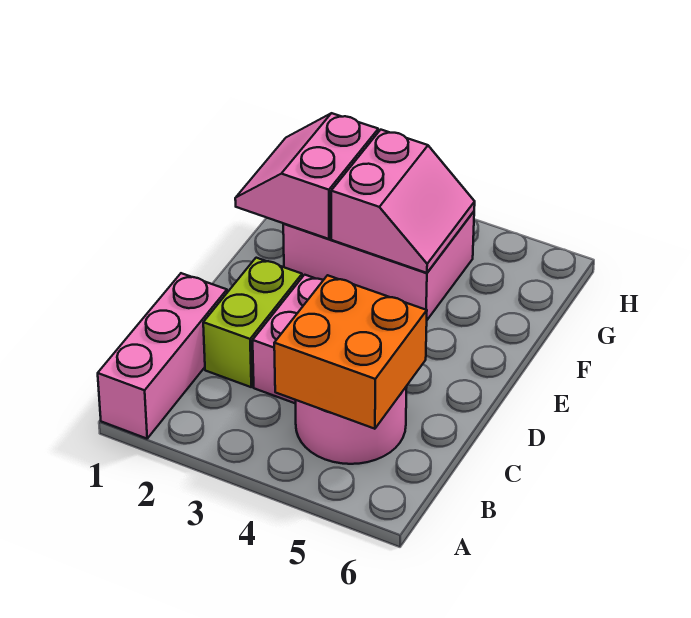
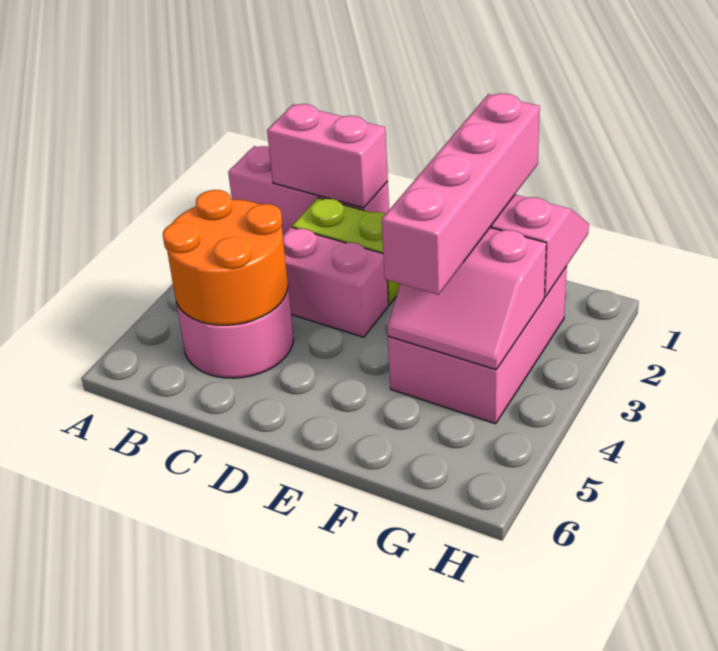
none -> pink 1x2 brick [267,104,388,208]
orange 2x2 brick [274,275,427,429] -> orange 2x2 round brick [163,190,288,325]
none -> pink 1x4 brick [382,93,540,295]

